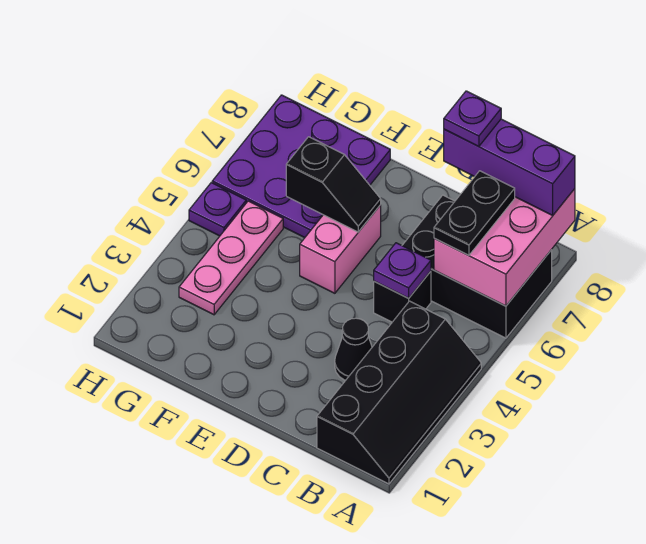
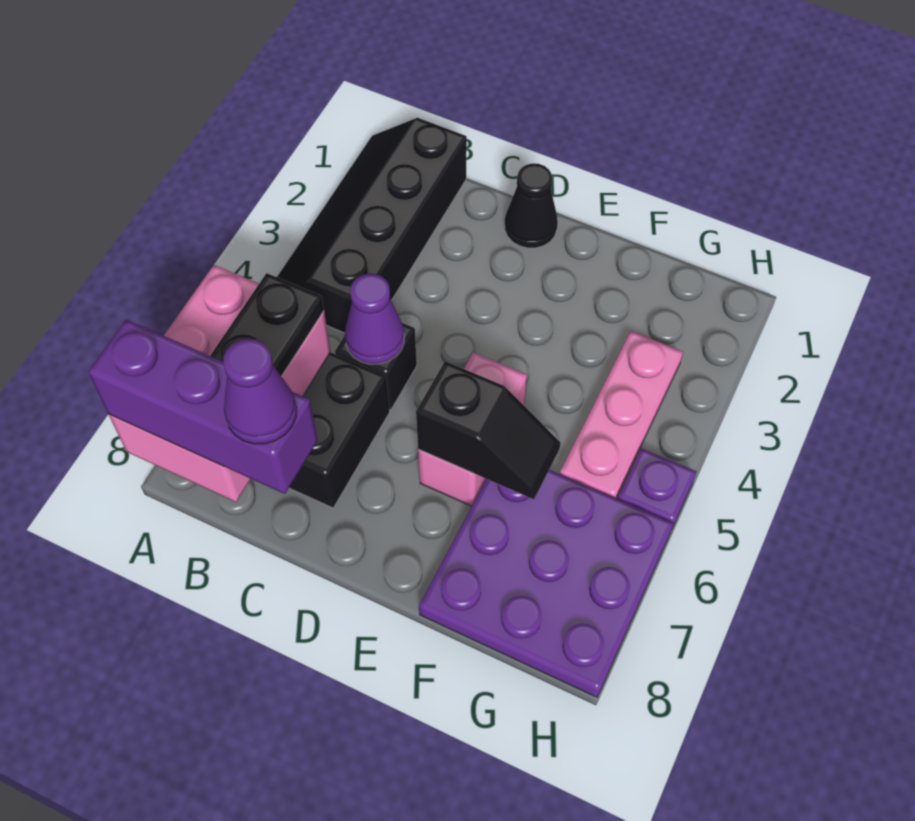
black 1x1 cone [335,318,372,380] -> black 1x1 cone moved to [505,163,558,248]
purple 1x1 plate [374,243,431,298] -> purple 1x1 cone [345,273,404,364]
purple 1x1 plate [444,91,501,147] -> purple 1x1 cone [223,339,297,444]
black 1x2 slope [286,137,381,232] -> black 1x2 slope turned to [416,361,561,499]

